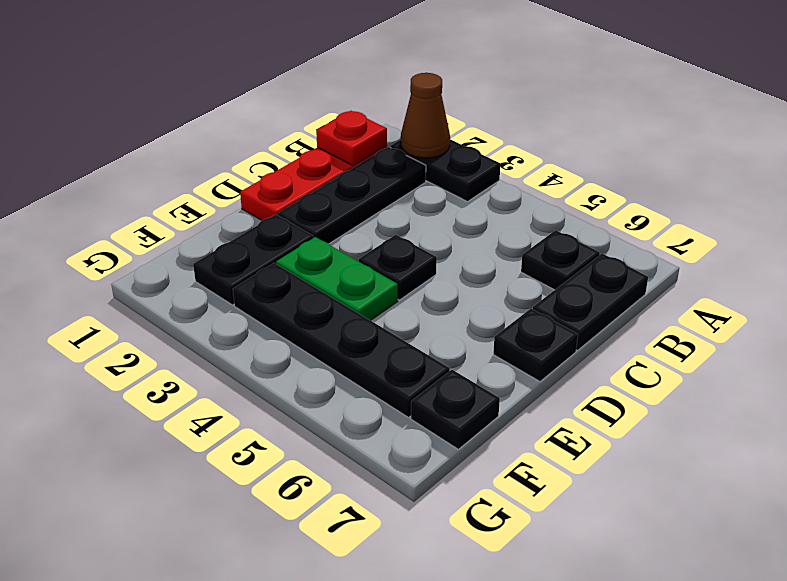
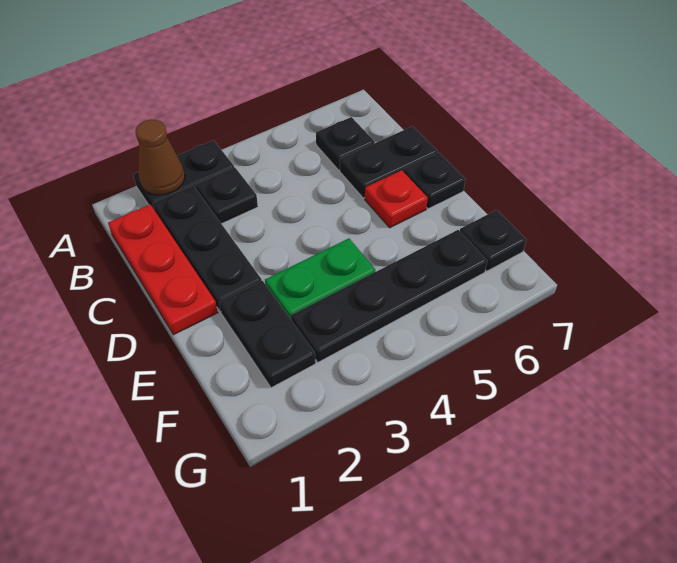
red 1x1 plate [316,111,387,165] -> red 1x1 plate moved to [365,170,428,228]
black 1x2 plate [533,254,648,350] -> black 1x2 plate turned to [340,126,438,198]
black 1x1 plate [359,235,437,300] -> black 1x1 plate moved to [196,168,258,224]

